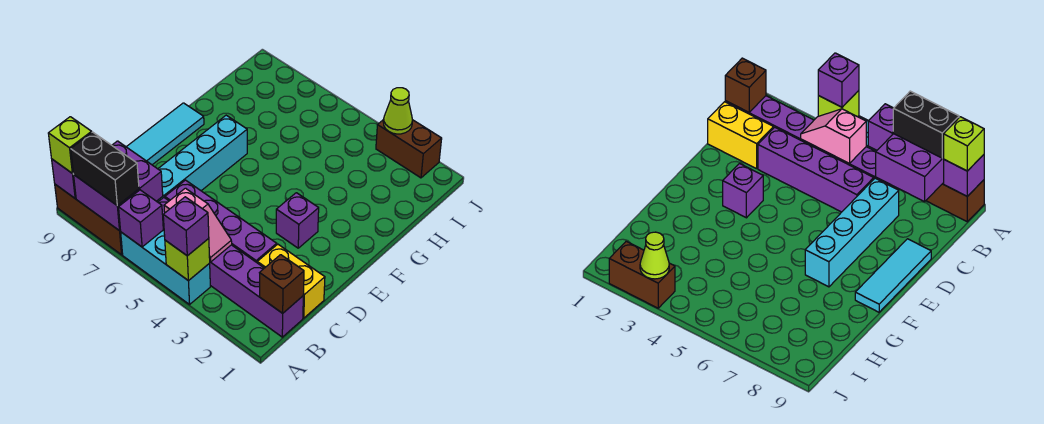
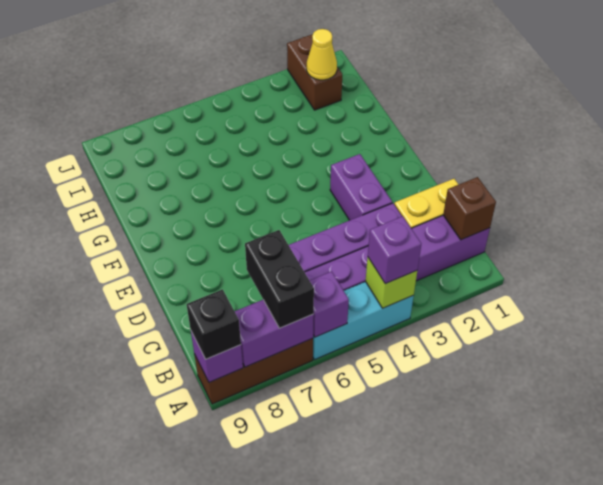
purple 2x2 brick [74,141,163,231] -> purple 1x2 brick [235,300,314,367]
black 1x2 brick [71,132,139,206] -> black 1x2 brick turned to [245,230,314,328]
lime 1x1 brick [48,117,92,173] -> black 1x1 brick [187,289,241,359]
pink 1x2 slope [164,188,232,262] -> none
cyan 1x4 brick [157,115,247,202] -> none
cyan 1x3 tile [127,103,204,165] -> none
purple 1x1 brick [276,193,319,248] -> purple 1x2 brick [330,154,392,220]
none -> yellow 1x1 cone [306,29,337,80]
brown 1x2 brick [376,120,442,178] -> brown 1x2 brick turned to [287,34,342,110]
lime 1x1 cone [383,88,413,134] -> none

